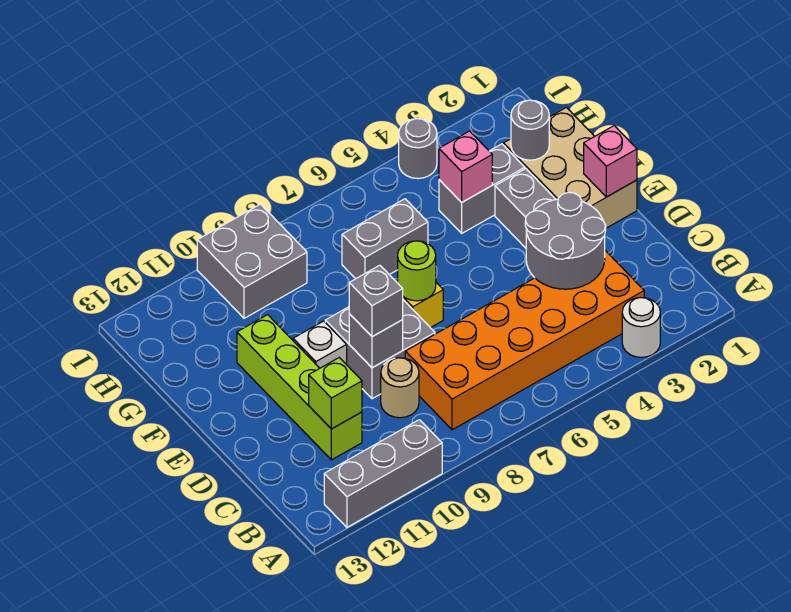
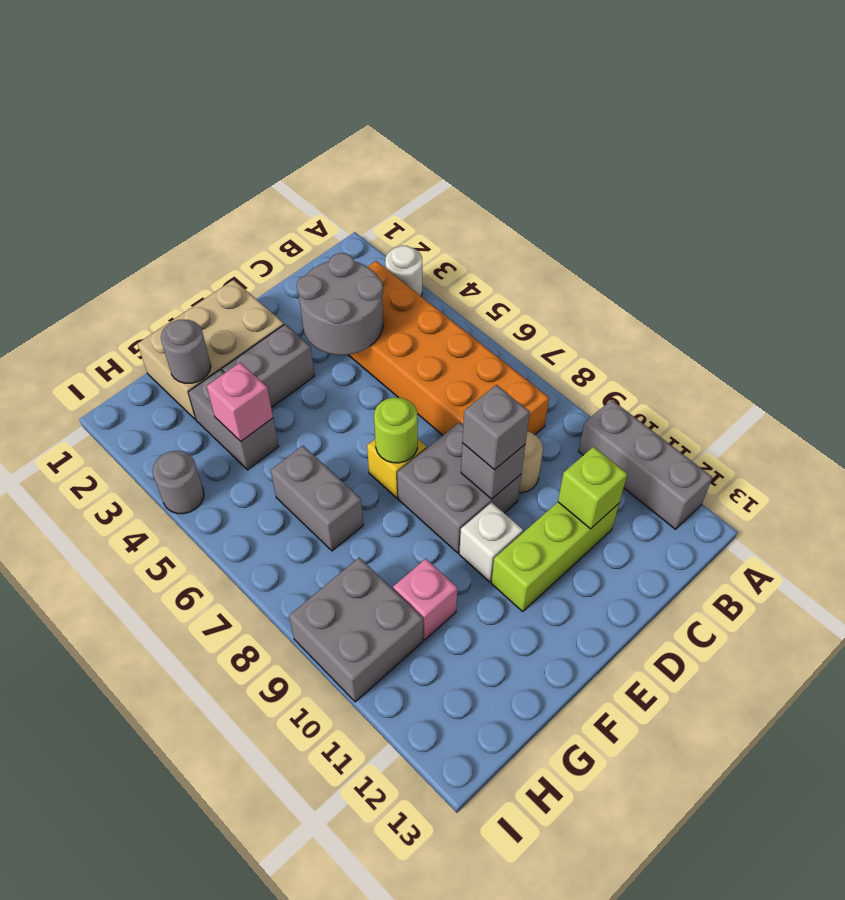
lime 1x4 brick [237,315,362,460] -> lime 1x3 brick [491,502,619,611]
pink 1x1 brick [584,126,637,197] -> pink 1x1 brick moved to [393,559,457,640]

